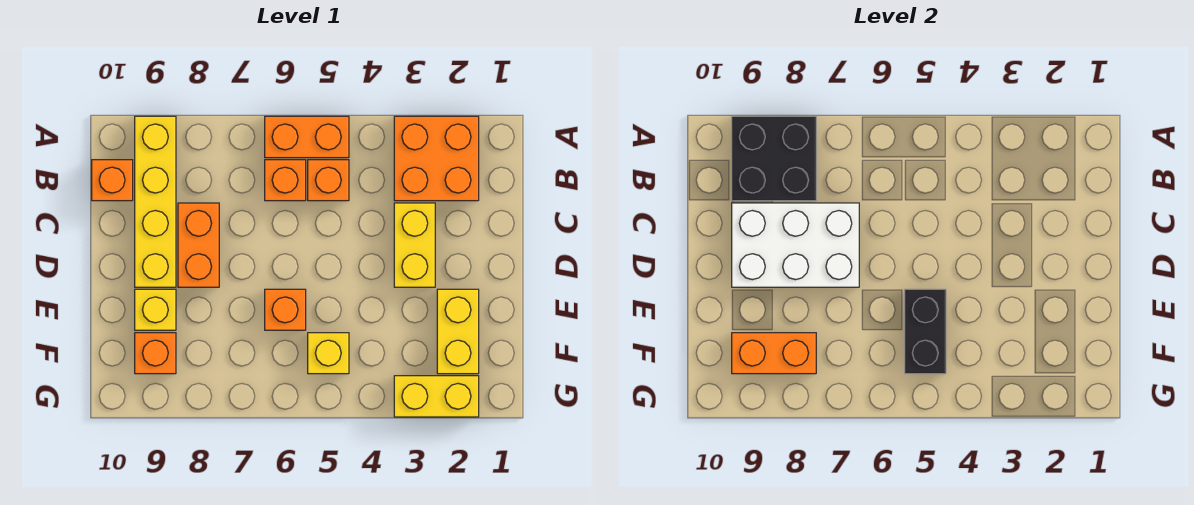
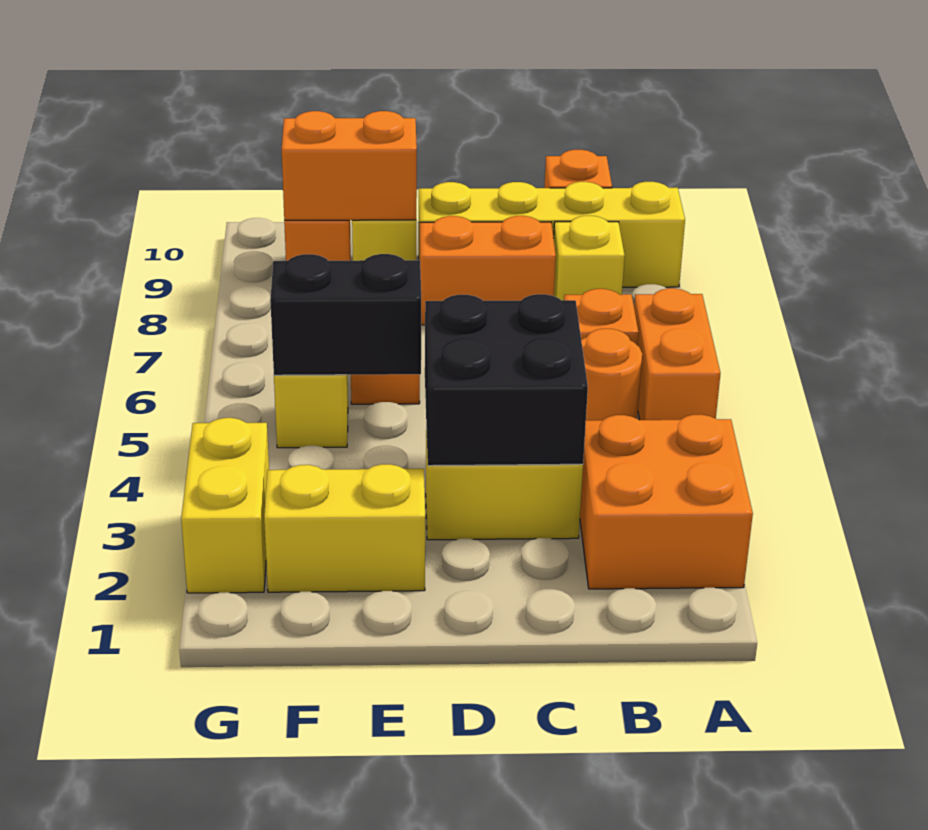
black 2x2 brick [732,116,816,201] -> black 2x2 brick moved to [425,294,588,466]
orange 1x1 brick [308,160,349,201] -> orange 1x1 round brick [581,329,642,420]
none -> yellow 1x1 brick [554,216,625,300]
white 2x3 brick [732,203,859,287] -> none
orange 1x2 brick [732,333,816,374] -> orange 1x2 brick turned to [282,111,417,220]

